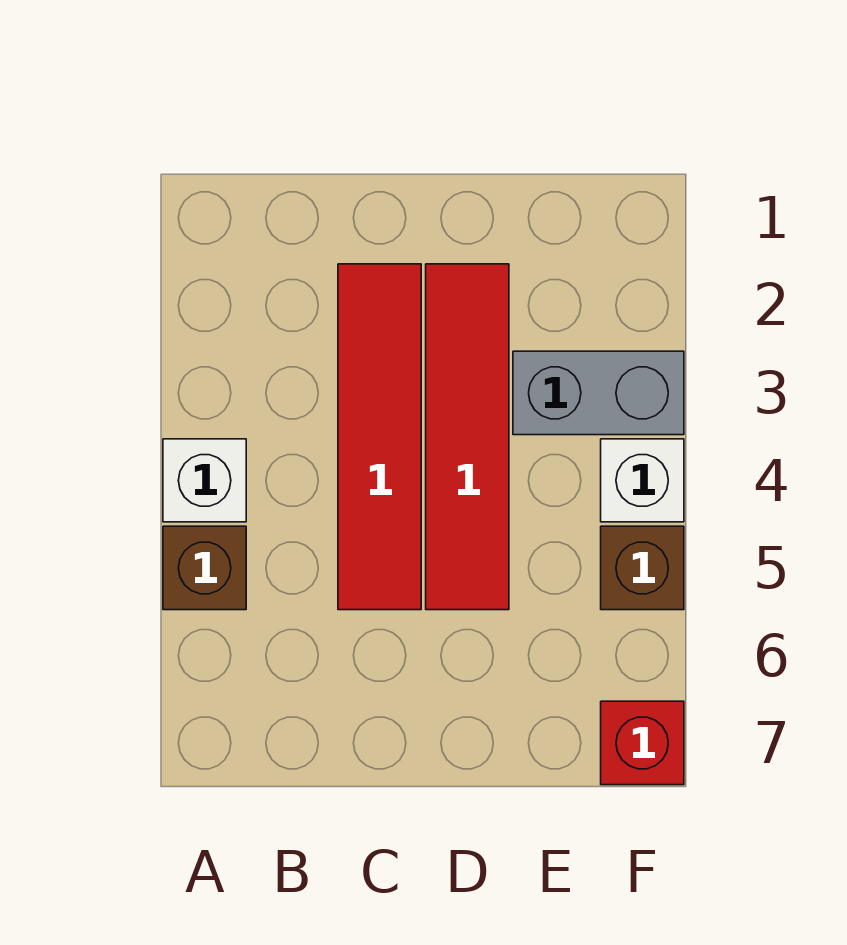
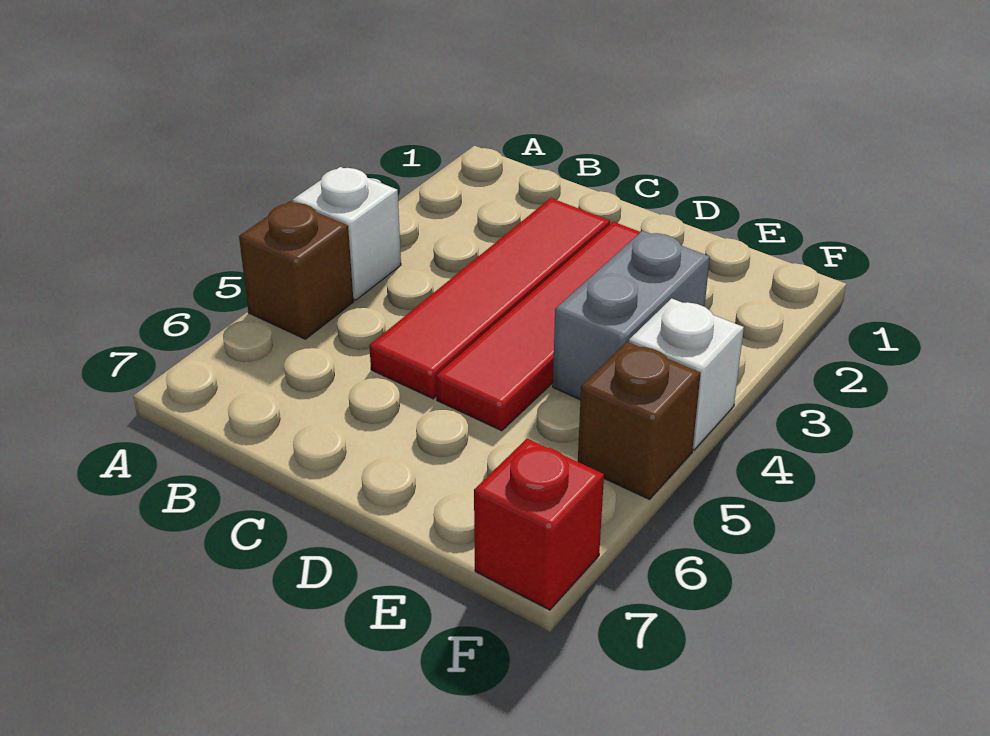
grey 1x2 brick [513,351,684,435] -> grey 1x2 brick turned to [553,231,710,399]

